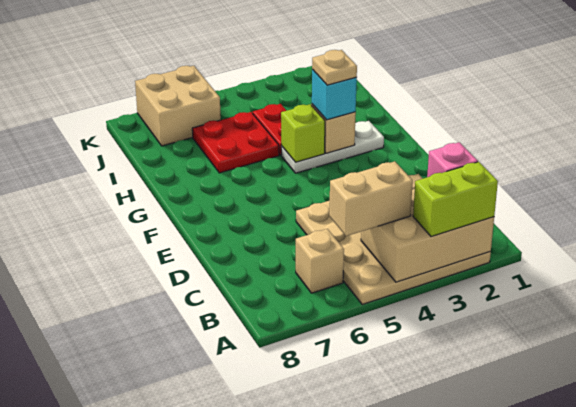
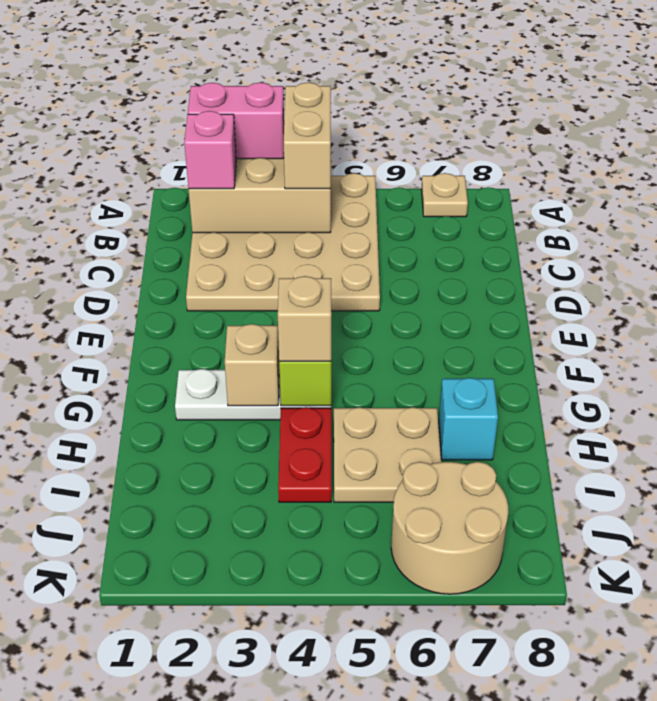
lime 1x2 brick [413,162,498,237] -> pink 1x2 brick [188,83,284,159]
tan 1x2 brick [329,161,413,236] -> tan 1x2 brick turned to [284,83,331,189]
tan 1x1 brick [296,229,344,293] -> tan 1x1 brick moved to [278,276,331,361]
cyan 1x1 brick [312,70,357,120] -> cyan 1x1 brick moved to [439,378,498,460]
tan 1x1 plate [312,50,357,85] -> tan 1x1 plate moved to [421,173,468,217]
red 2x2 plate [192,112,279,173] -> tan 2x2 plate [334,407,441,502]
tan 2x2 brick [135,66,221,146] -> tan 2x2 round brick [391,462,508,594]

